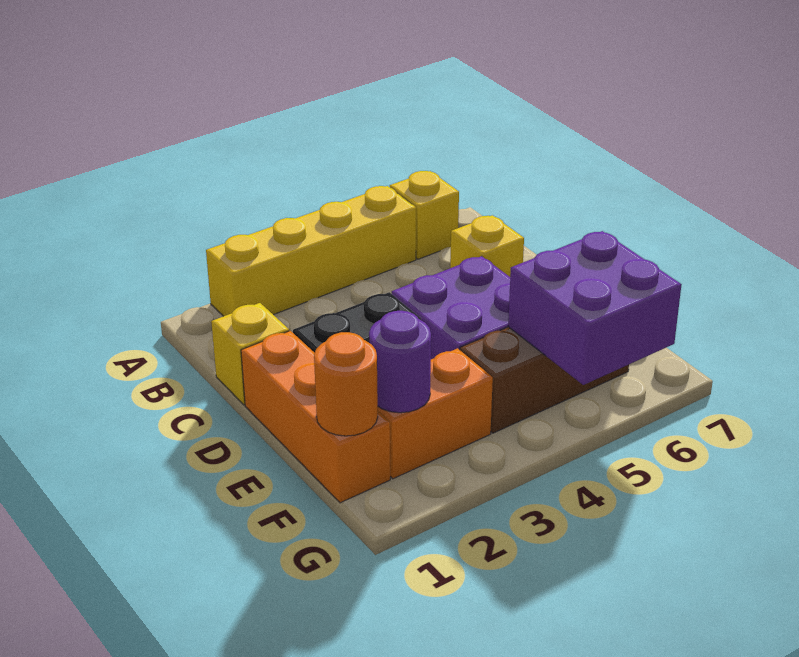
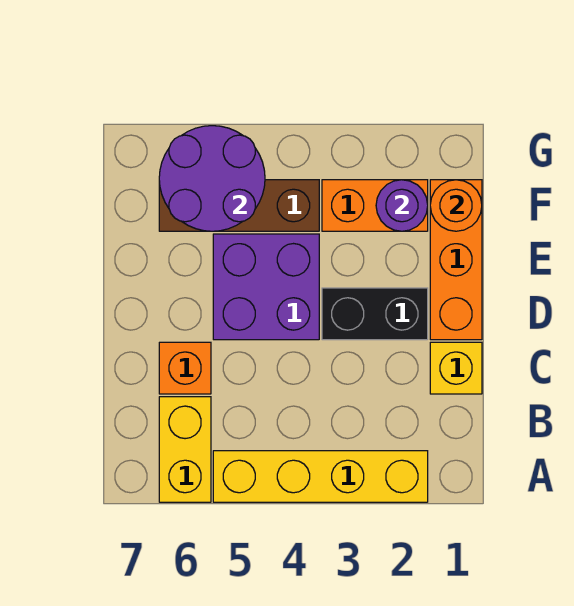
yellow 1x1 brick [390,171,459,259] -> yellow 1x2 brick [159,397,211,502]
yellow 1x1 brick [450,215,524,277] -> orange 1x1 brick [159,342,211,394]
purple 2x2 brick [508,231,682,385] -> purple 2x2 round brick [159,126,265,231]

